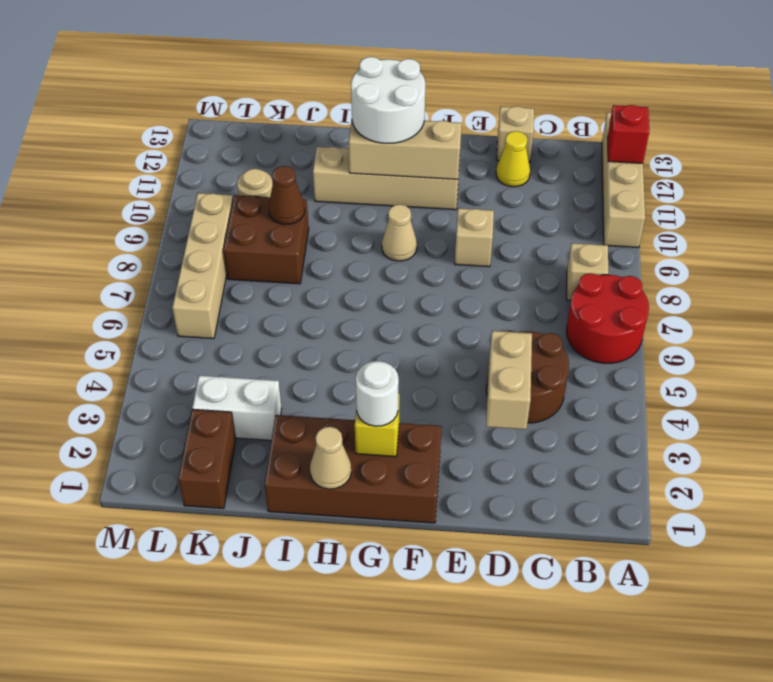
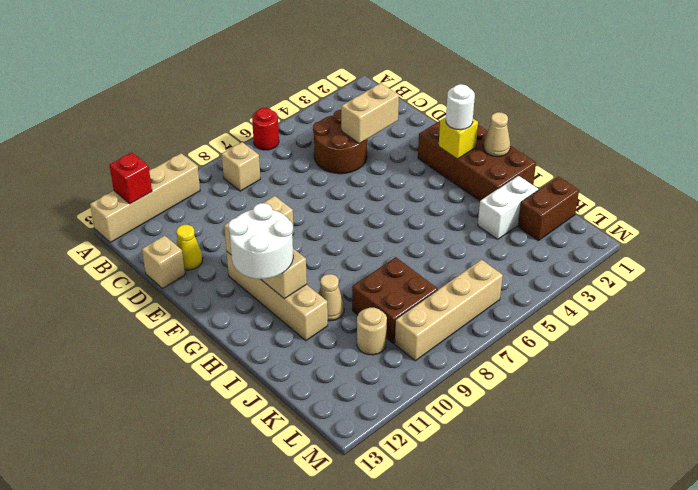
red 2x2 round brick [566,273,649,363] -> red 1x1 round brick [252,108,279,150]
tan 1x1 cone [382,204,417,261] -> tan 1x1 cone moved to [319,274,344,321]
white 1x2 brick [192,376,282,440] -> white 1x2 brick turned to [478,176,538,239]
brown 1x1 cone [269,166,305,224] -> none

